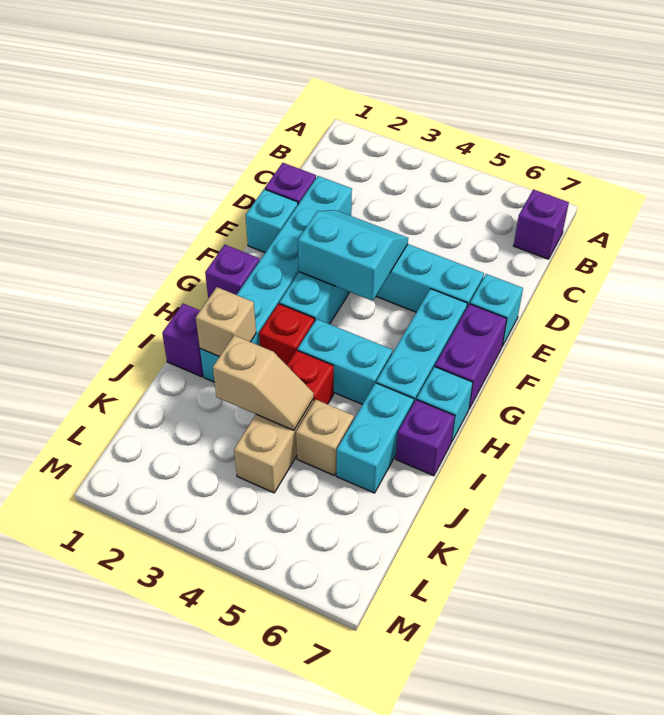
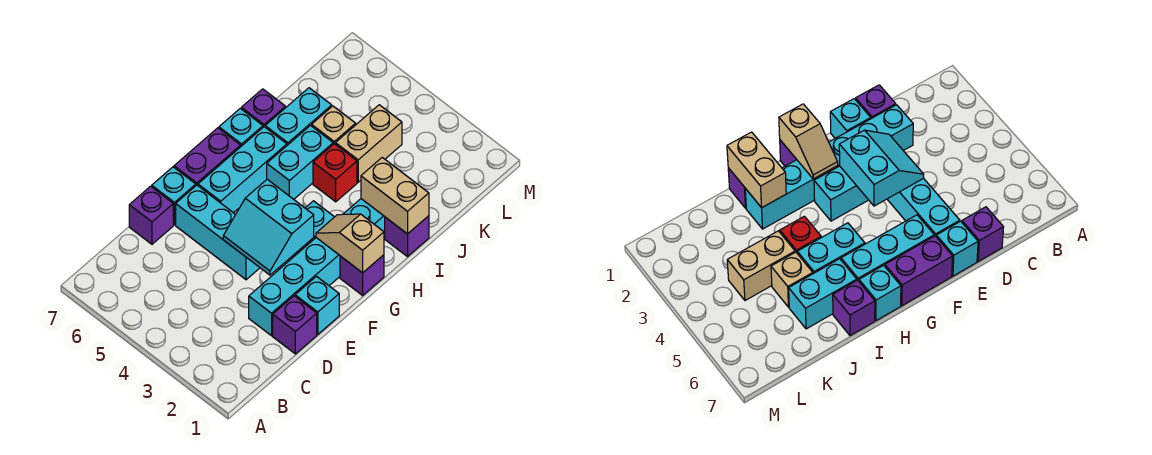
purple 1x1 brick [514,189,569,259] -> purple 1x1 brick moved to [129,186,173,244]
red 1x1 brick [259,304,315,365] -> none
cyan 1x2 brick [298,319,392,405] -> cyan 1x2 brick turned to [267,126,333,199]
tan 1x1 brick [196,287,256,357] -> tan 1x2 brick [361,158,429,234]
tan 1x2 slope [213,335,314,430] -> tan 1x2 slope moved to [316,214,384,273]

